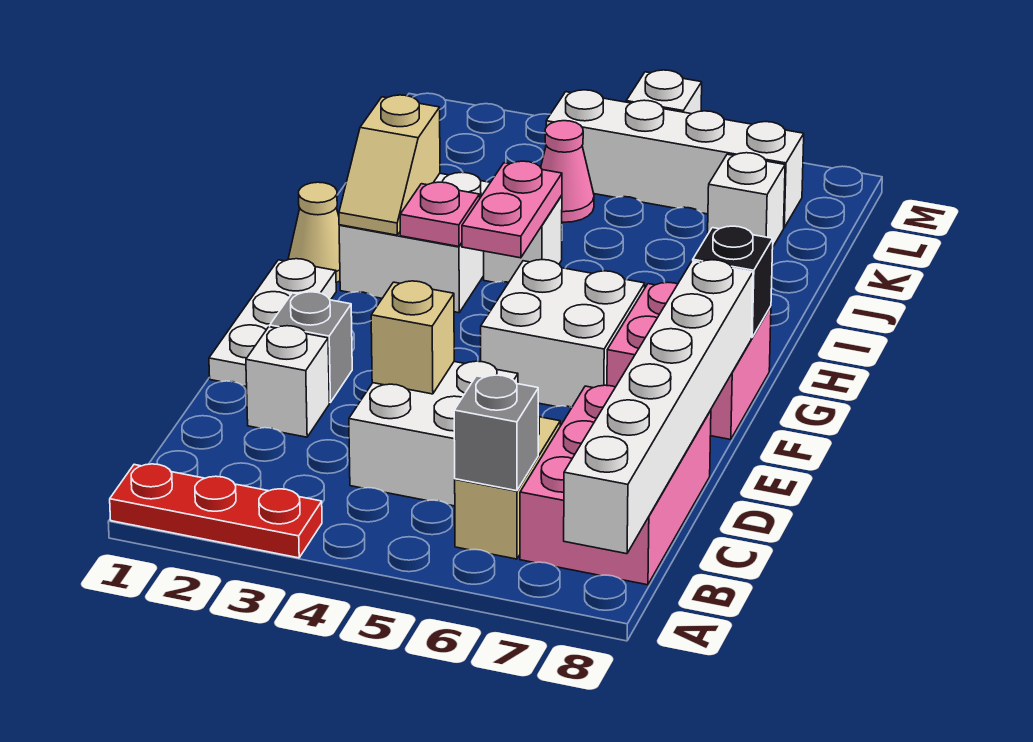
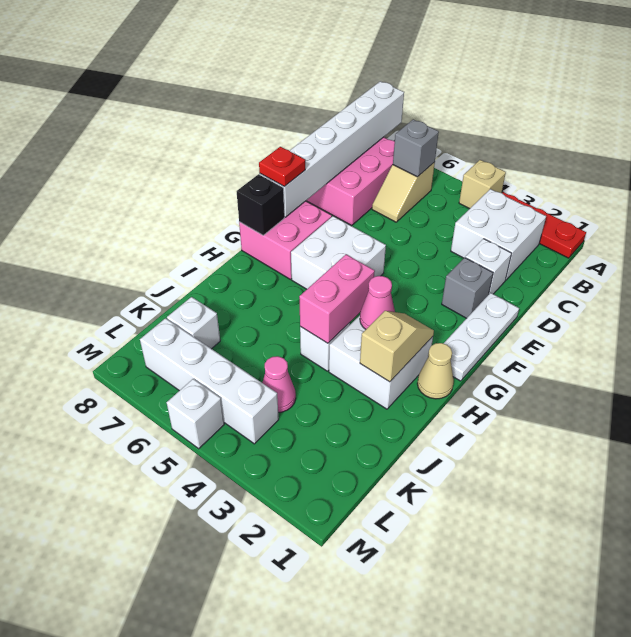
tan 1x2 brick [455,417,560,559] -> tan 1x2 slope [372,162,435,222]
white 2x2 brick [349,361,518,506] -> white 2x2 brick moved to [451,189,546,280]
tan 1x1 brick [371,281,454,394] -> tan 1x1 brick moved to [459,160,506,209]
none -> red 1x1 plate [259,147,305,187]
pink 1x1 plate [400,182,480,247] -> pink 1x1 cone [360,276,395,329]
pink 1x2 plate [462,161,562,258] -> pink 1x2 brick [299,254,375,343]

